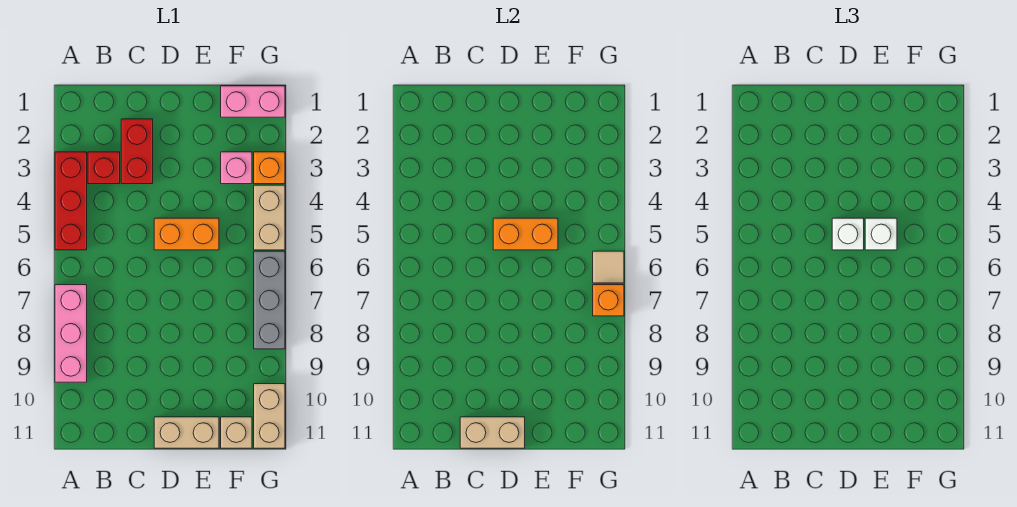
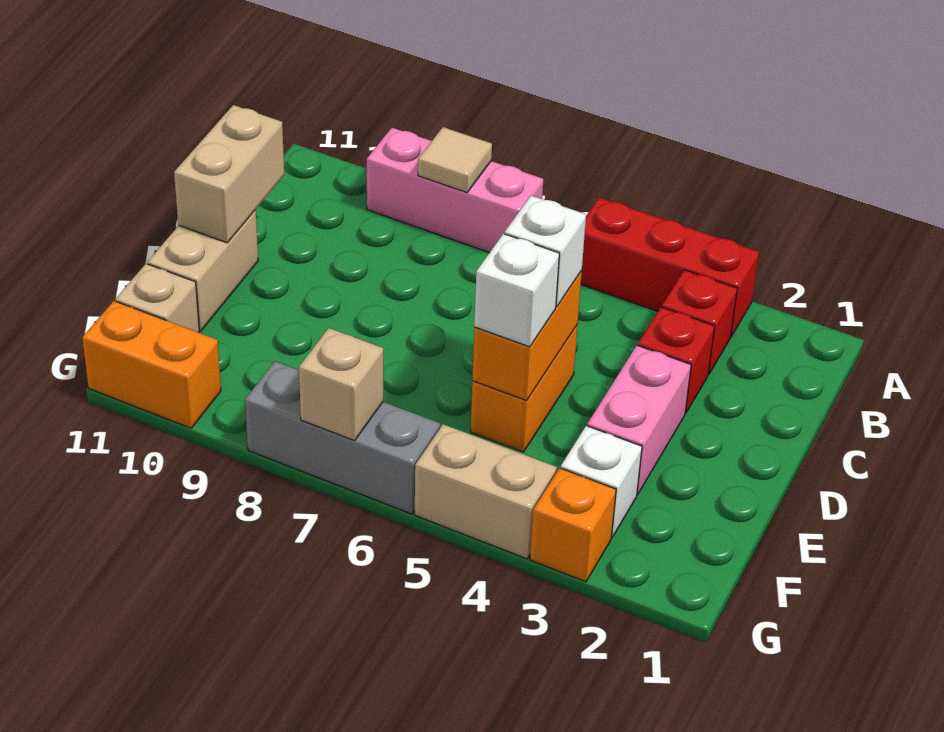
red 1x2 brick [121,119,153,184] -> red 1x1 brick [638,307,715,413]
pink 1x2 brick [221,86,285,117] -> pink 1x2 brick moved to [587,345,691,495]
pink 1x1 brick [221,152,252,184] -> white 1x1 brick [561,426,642,537]
tan 1x1 tile [593,251,624,283] -> tan 1x1 tile moved to [418,127,492,192]
orange 1x1 brick [593,285,624,316] -> tan 1x1 brick [299,328,383,441]
tan 1x2 brick [254,384,285,448] -> orange 1x2 brick [82,301,221,428]

